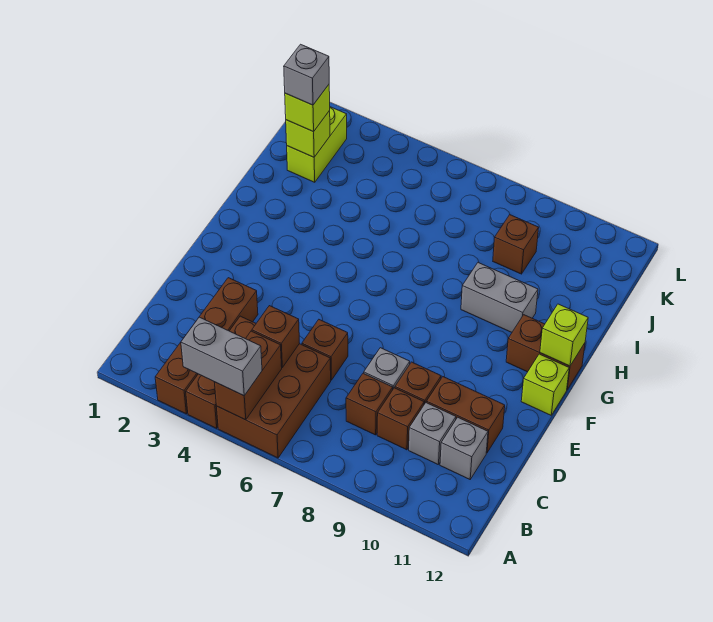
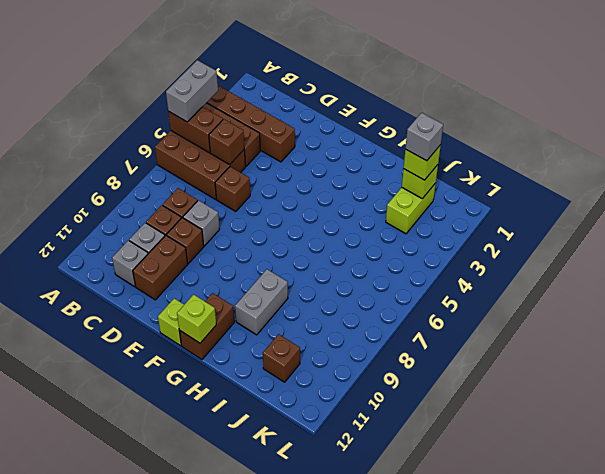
lime 1x2 brick [287,107,347,182] -> lime 1x2 brick turned to [386,183,436,234]
brown 1x1 brick [493,215,539,274] -> brown 1x1 brick moved to [263,334,300,382]

